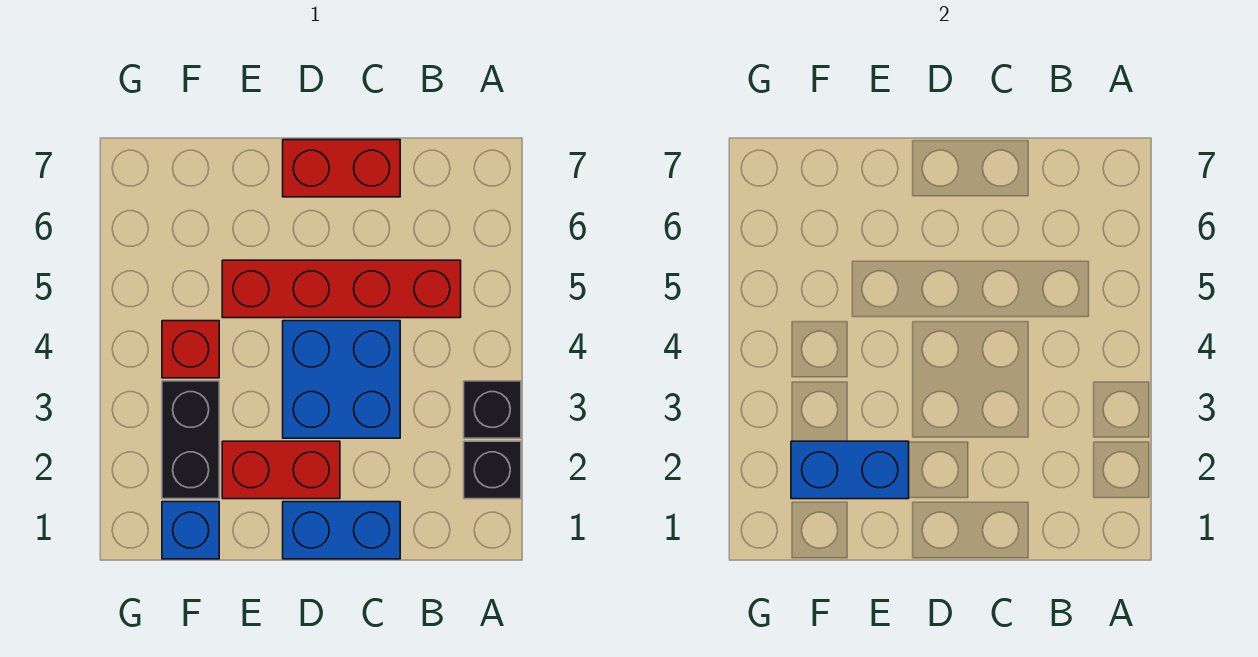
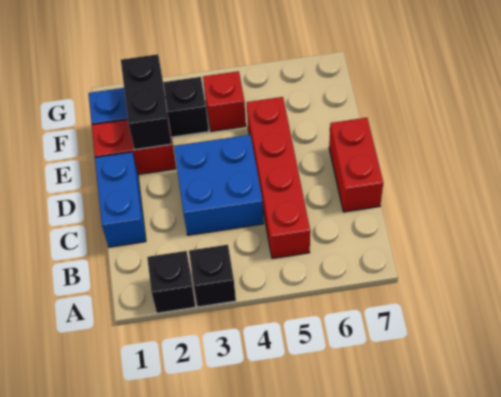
red 1x2 brick [222,441,340,499] -> red 1x2 brick turned to [92,119,176,175]
blue 1x2 brick [791,441,909,499] -> black 1x2 brick [121,54,172,150]

